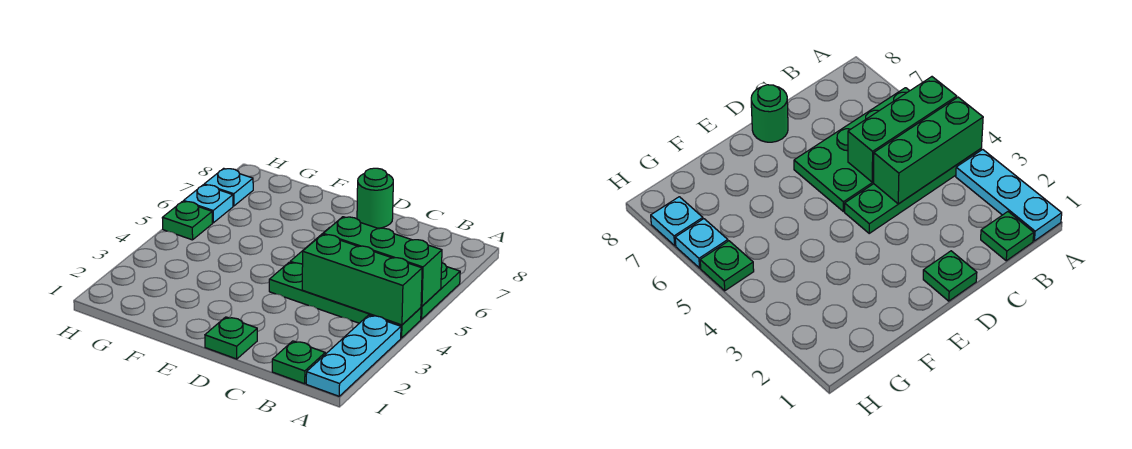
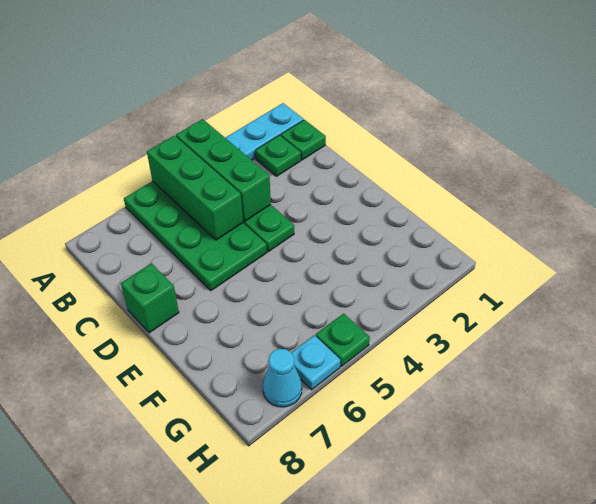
green 1x1 plate [205,317,257,359] -> green 1x1 plate moved to [255,135,301,176]
green 1x1 round brick [357,168,393,228] -> green 1x1 brick [121,263,179,333]
cyan 1x1 plate [204,168,253,206] -> cyan 1x1 cone [263,349,302,407]

